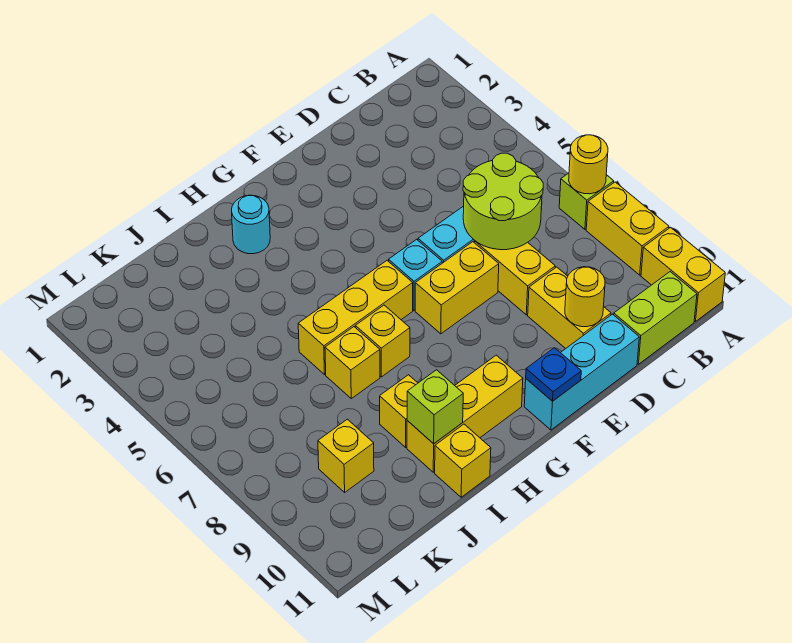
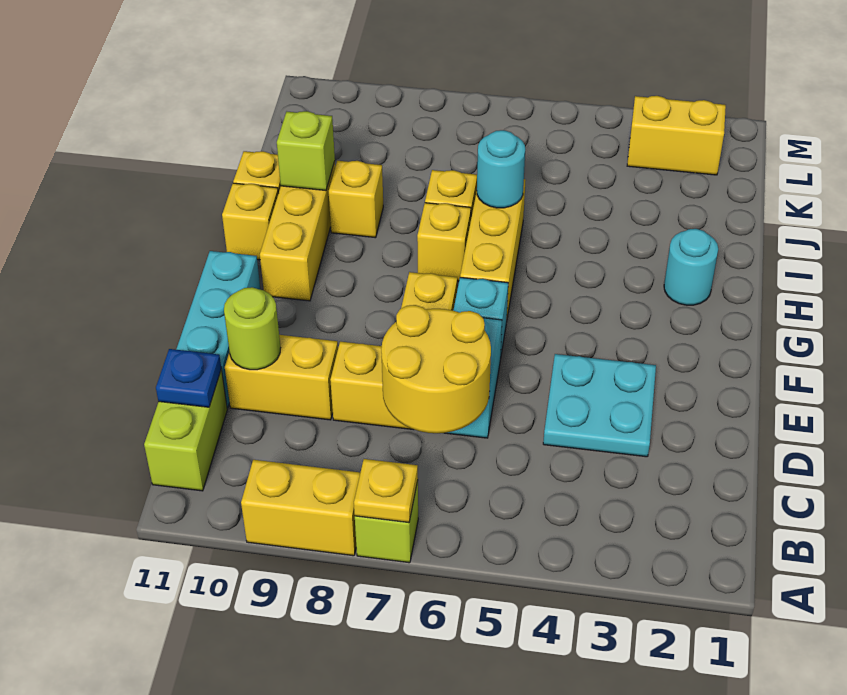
yellow 1x1 round brick [569,135,608,194] -> yellow 1x1 plate [354,459,418,523]
yellow 1x2 brick [641,228,725,322] -> yellow 1x2 brick moved to [627,96,726,175]
lime 2x2 round brick [463,153,543,250] -> yellow 2x2 round brick [381,305,491,433]
none -> cyan 2x2 plate [543,354,656,457]
yellow 1x1 round brick [565,267,605,327] -> lime 1x1 round brick [224,287,281,370]
blue 1x1 plate [526,348,581,401] -> blue 1x1 plate moved to [156,349,221,407]
none -> cyan 1x1 round brick [477,130,525,208]
yellow 1x1 brick [318,419,374,492] -> yellow 1x1 brick moved to [222,183,279,260]

